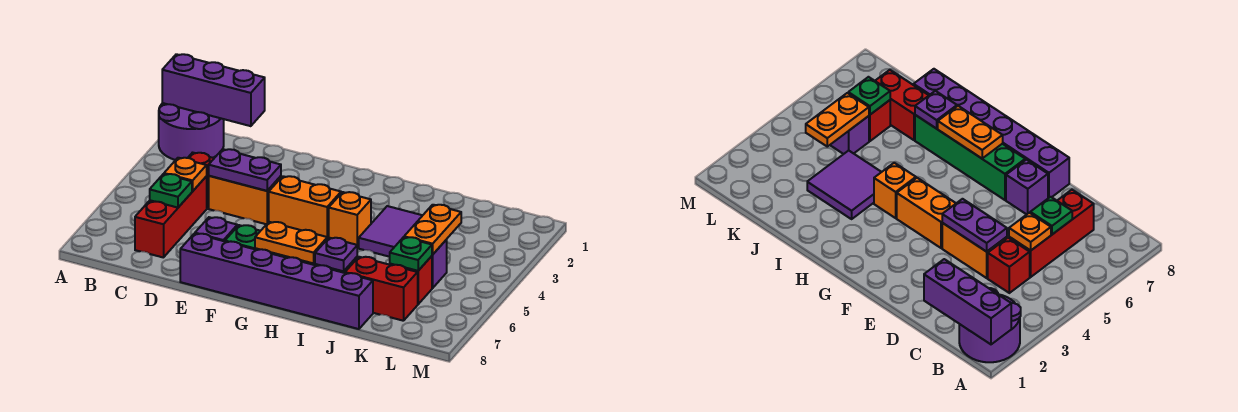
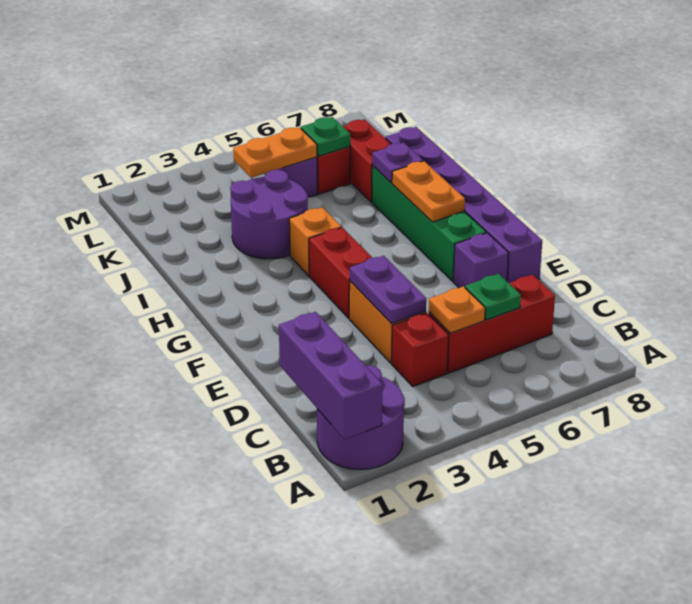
orange 1x2 brick [269,176,341,239] -> red 1x2 brick [309,227,372,318]
purple 2x2 tile [359,206,423,257] -> purple 2x2 round brick [230,170,308,259]

